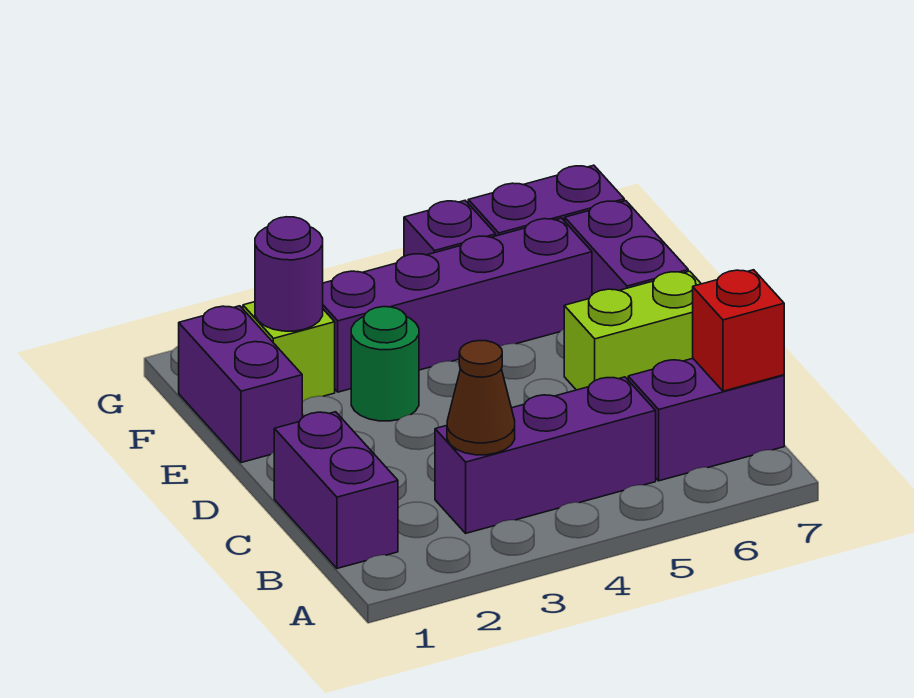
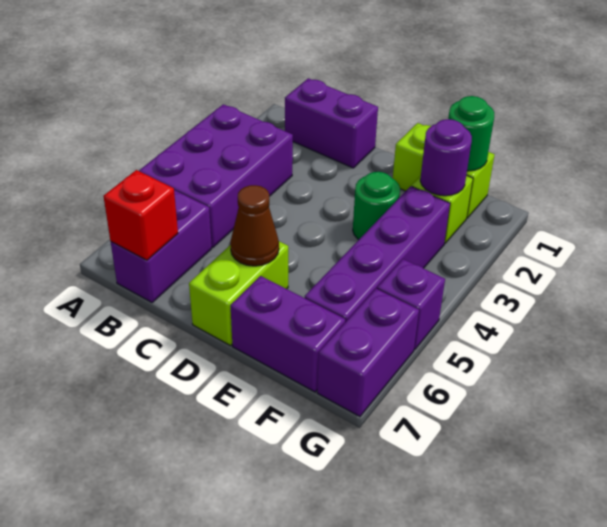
purple 1x3 brick [435,377,656,533] -> purple 2x3 brick [139,104,293,247]
brown 1x1 cone [447,341,515,455] -> brown 1x1 cone moved to [230,185,279,266]
purple 1x2 brick [179,306,302,463] -> lime 1x2 brick [393,123,495,218]
none -> green 1x1 round brick [448,96,494,171]

